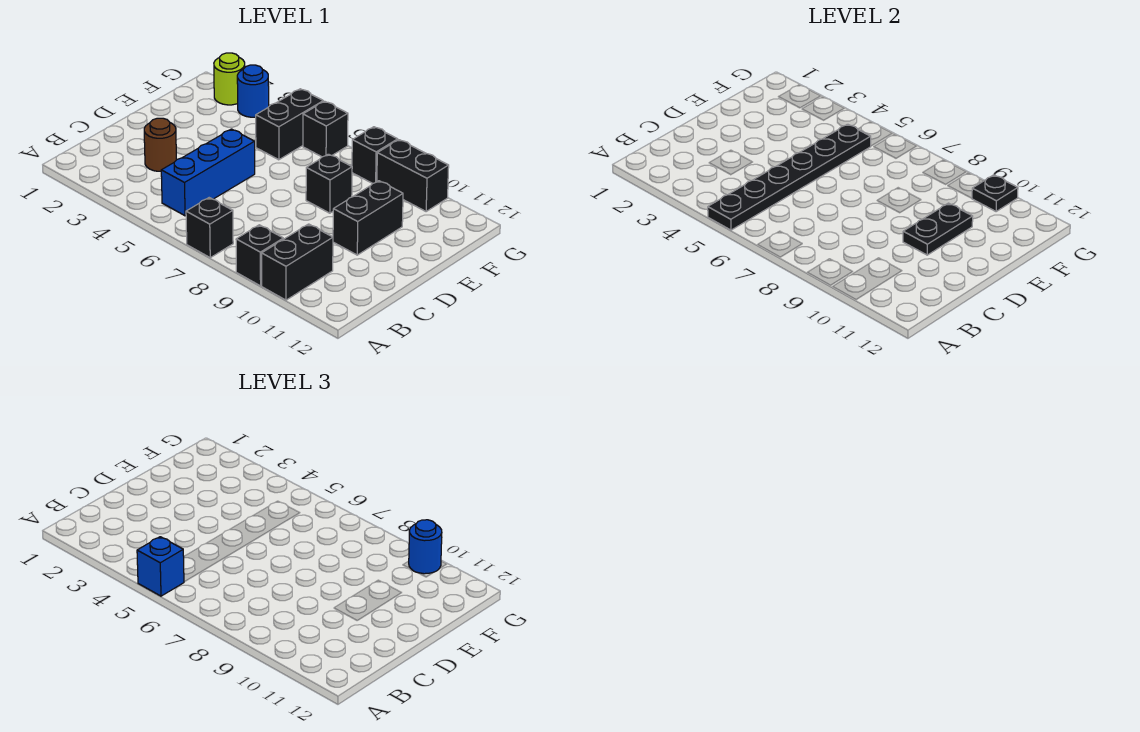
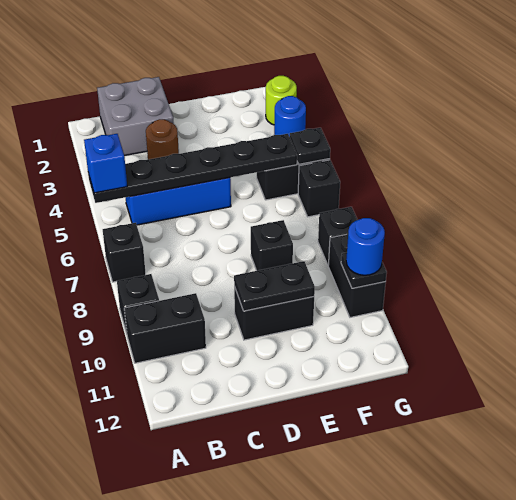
none -> grey 2x2 brick [97,77,174,156]
none -> black 1x1 plate [290,128,330,164]

